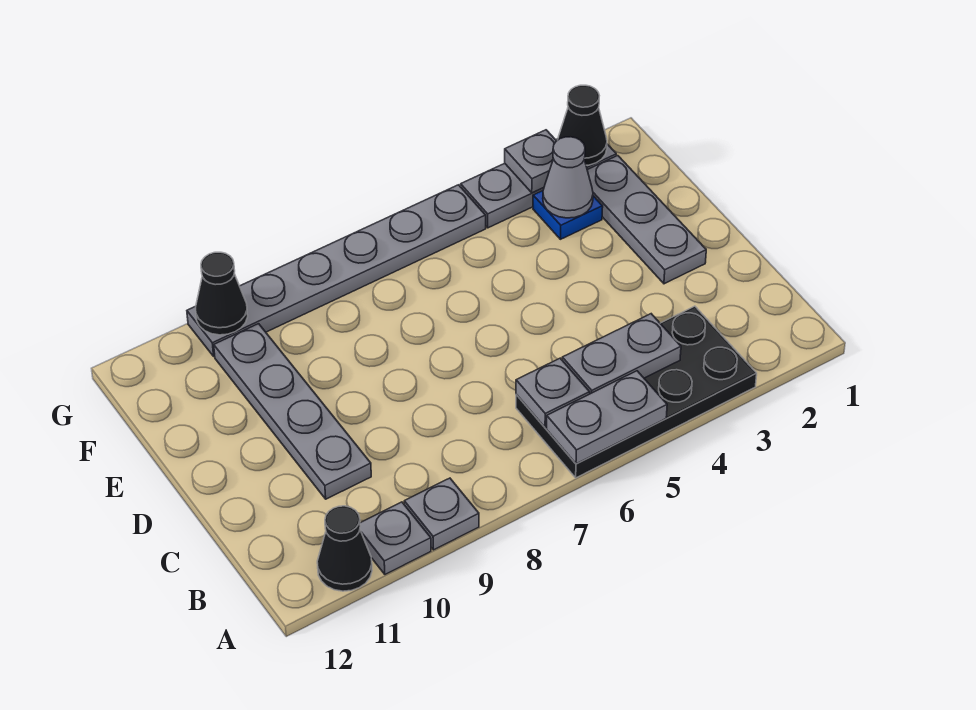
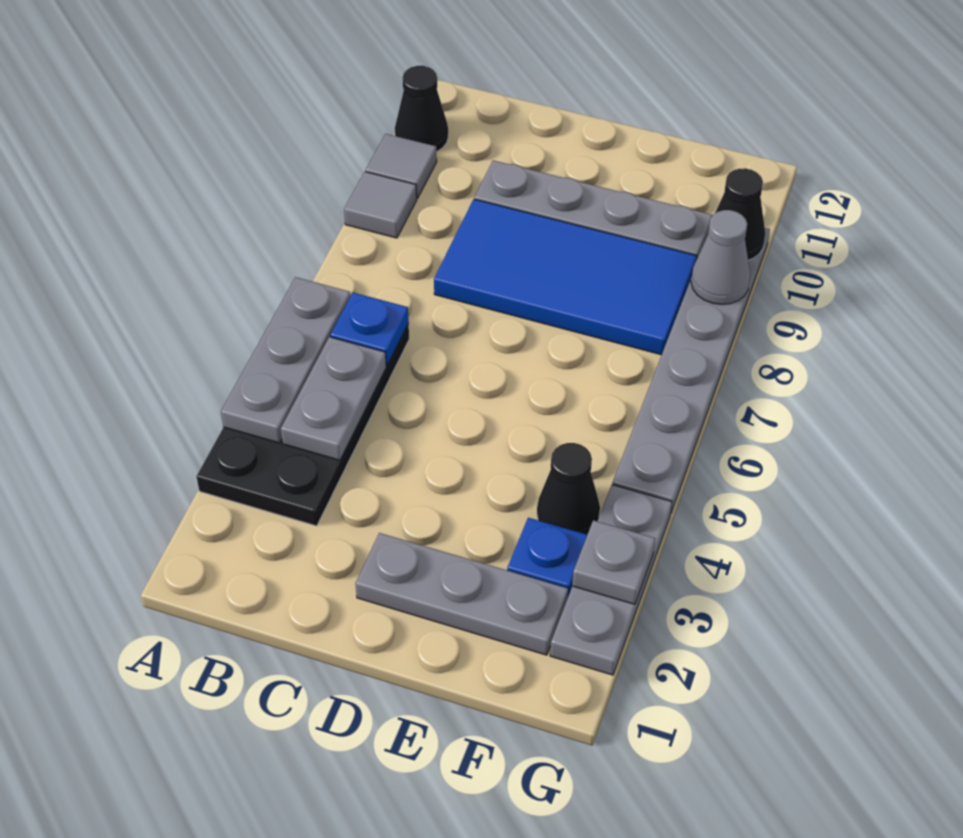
grey 1x2 plate [547,371,667,464] -> grey 1x3 plate [221,277,350,443]
grey 1x1 plate [404,478,479,550] -> grey 1x1 tile [344,172,417,238]
grey 1x1 plate [360,502,431,574] -> grey 1x1 tile [366,134,437,199]
grey 1x1 plate [516,358,590,427] -> blue 1x1 plate [330,293,409,365]
none -> blue 2x4 tile [434,199,697,355]
grey 1x1 cone [543,137,593,218] -> grey 1x1 cone moved to [691,210,750,304]
black 1x1 cone [558,85,607,165] -> black 1x1 cone moved to [537,443,600,534]

